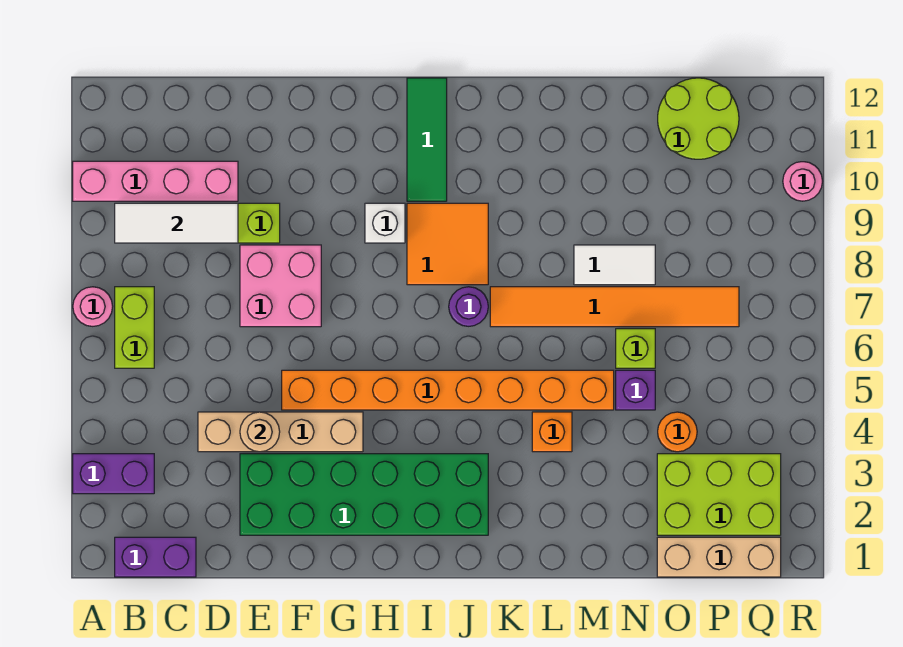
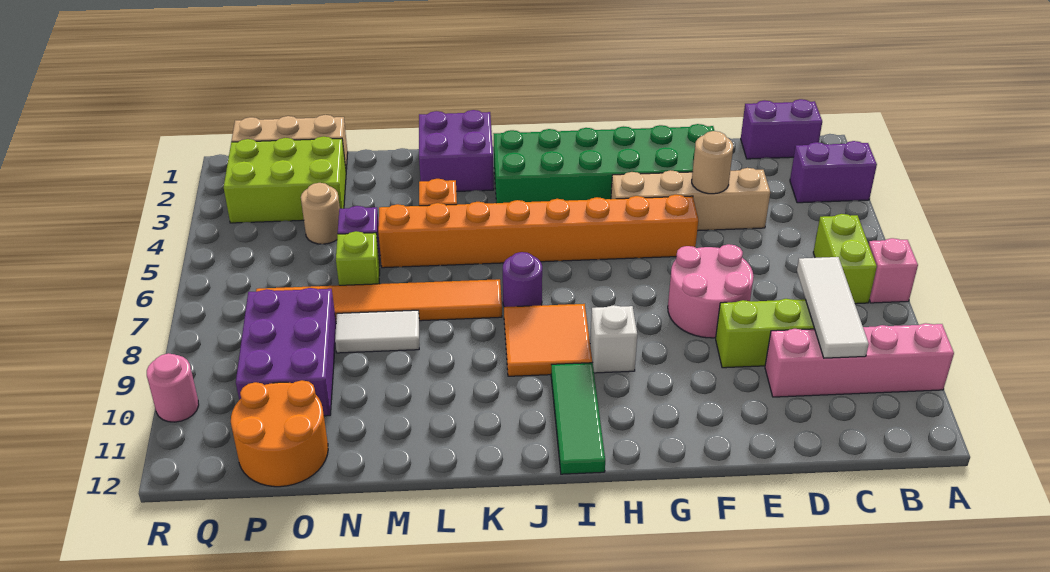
pink 1x1 round brick [73,287,113,326] -> pink 1x1 brick [869,238,918,303]
white 1x3 tile [115,203,238,243] -> white 1x3 tile turned to [797,257,869,358]
pink 2x2 brick [240,245,321,327] -> pink 2x2 round brick [668,244,754,338]
none -> purple 2x2 brick [419,110,494,191]
orange 1x1 round brick [658,412,697,452] -> tan 1x1 round brick [301,183,340,244]
none -> purple 2x3 brick [236,288,336,416]
lime 2x2 round brick [658,78,739,159] -> orange 2x2 round brick [231,380,328,487]

